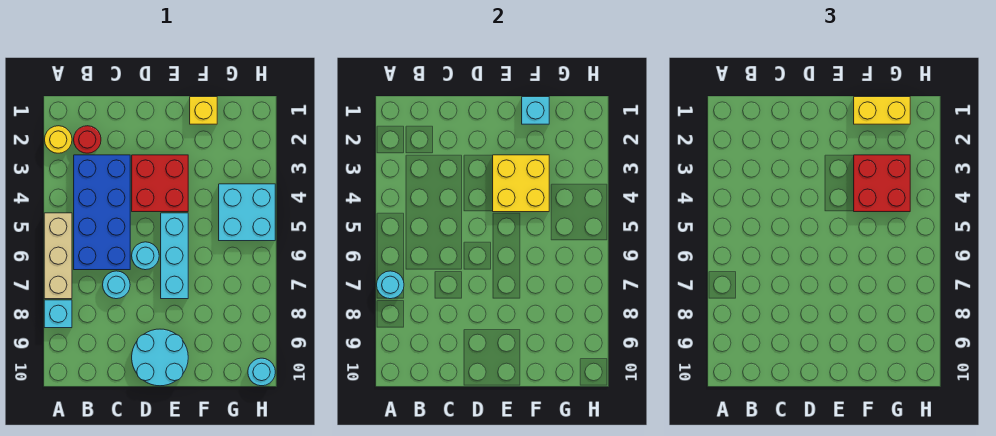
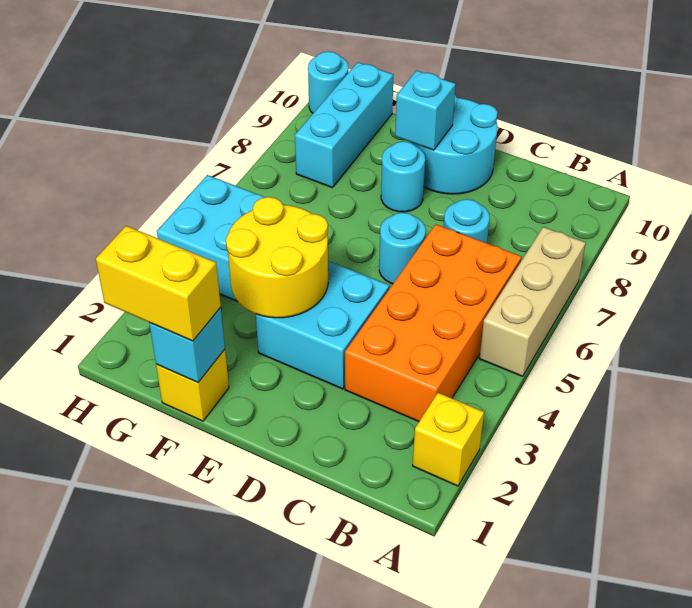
yellow 1x1 round brick [45,126,72,153] -> yellow 1x1 brick [413,393,484,486]
cyan 1x1 round brick [377,271,404,299] -> cyan 1x1 round brick moved to [381,141,425,212]
cyan 1x1 brick [44,300,72,328] -> cyan 1x1 brick moved to [395,70,456,150]
red 1x1 round brick [74,126,101,153] -> none
blue 2x4 brick [74,155,130,270] -> orange 2x4 brick [345,224,522,422]
red 2x2 brick [132,155,188,212] -> cyan 2x2 brick [256,261,390,389]
yellow 2x2 brick [493,155,549,212] -> yellow 2x2 round brick [226,197,328,318]
cyan 1x3 brick [161,213,188,299] -> cyan 1x3 brick moved to [295,62,394,188]
red 2x2 brick [854,155,910,212] -> none

